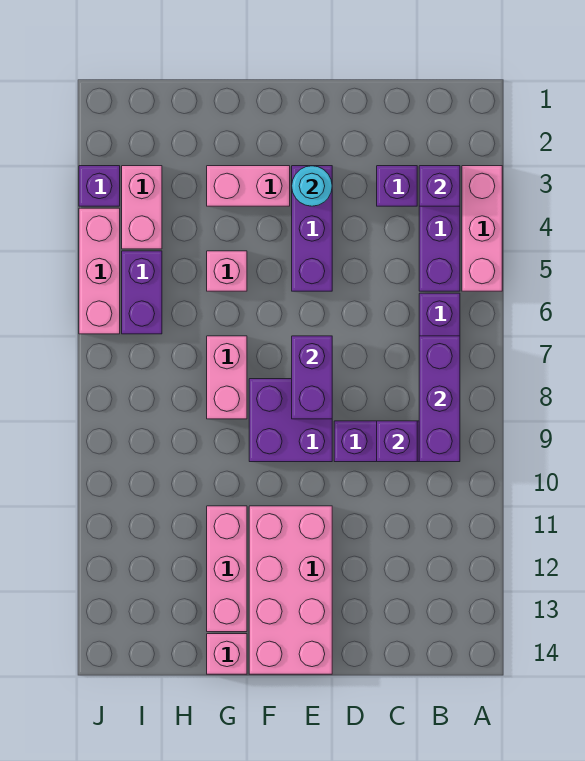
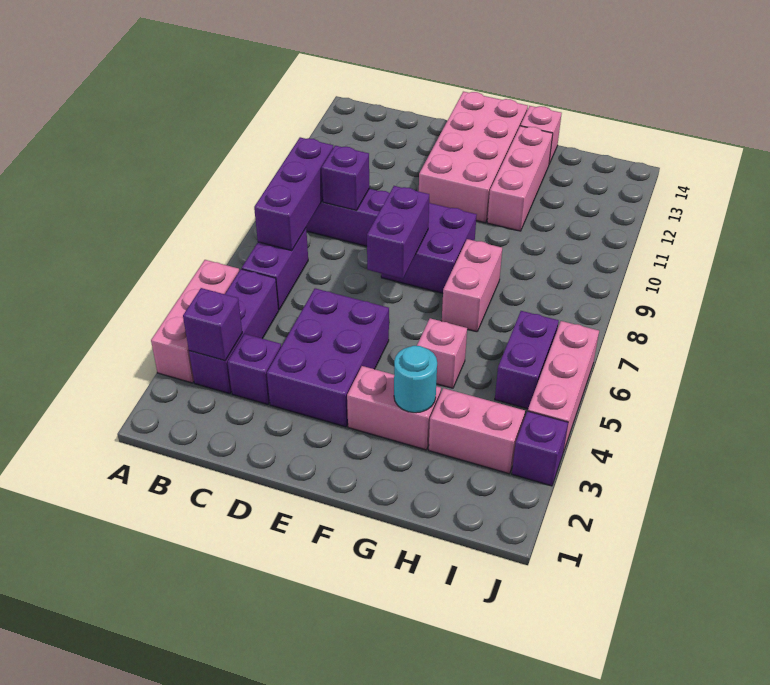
purple 1x3 brick [292,166,332,291] -> purple 2x3 brick [267,288,389,427]
cyan 1x1 round brick [292,166,332,206] -> cyan 1x1 round brick moved to [394,346,437,413]
pink 1x2 brick [122,166,162,249] -> pink 1x2 brick turned to [429,388,525,474]

